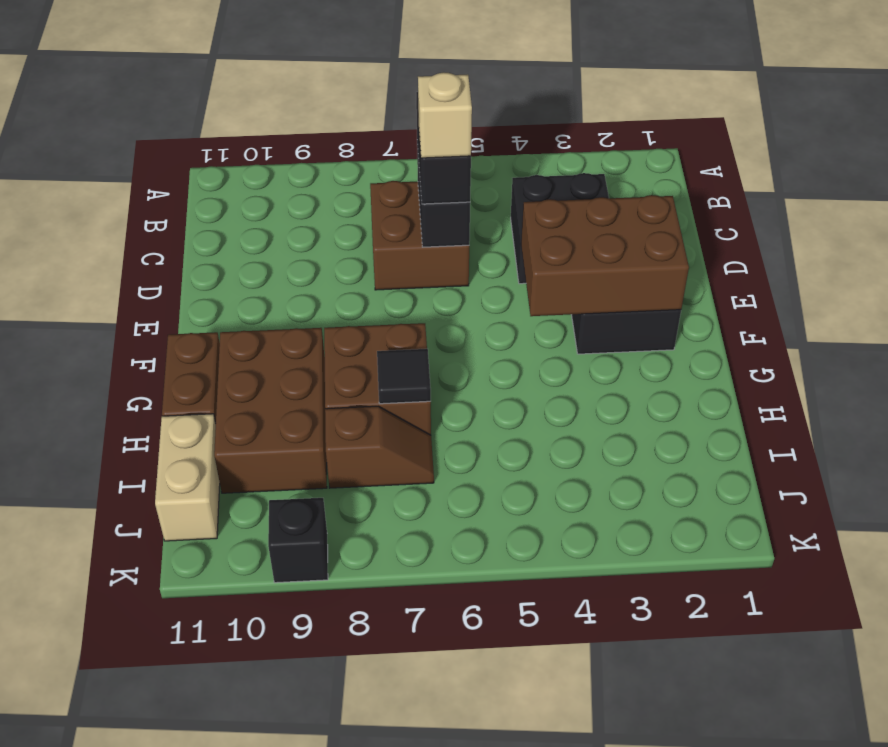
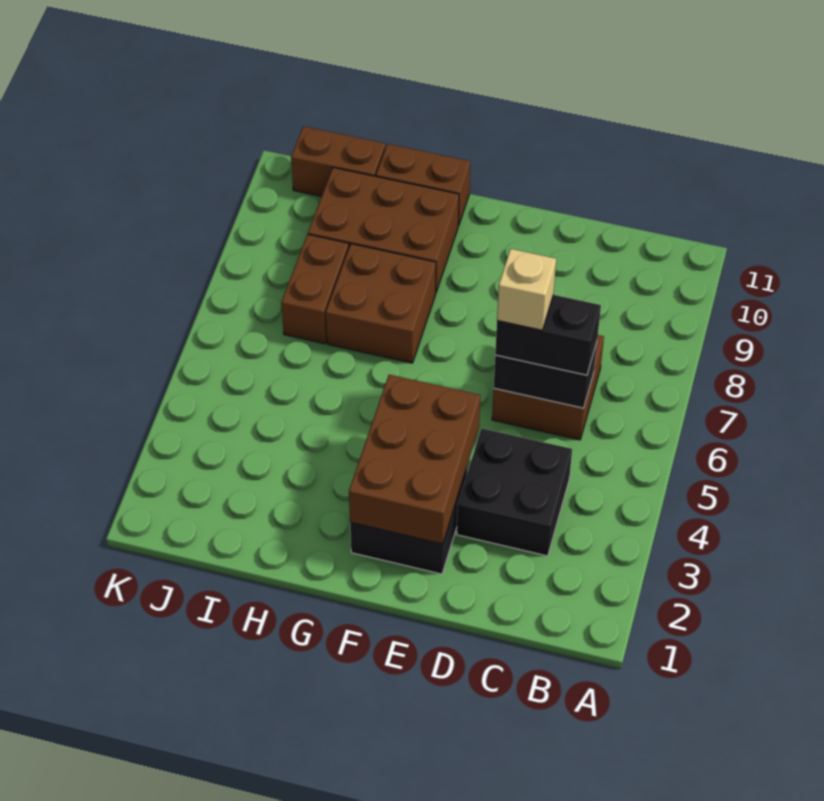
black 1x1 tile [377,349,431,404] -> none
brown 1x2 slope [325,406,434,488] -> brown 1x2 brick [281,234,349,344]
tan 1x2 brick [155,414,220,541] -> brown 1x2 brick [291,126,385,196]
black 1x1 brick [268,498,328,583] -> none

